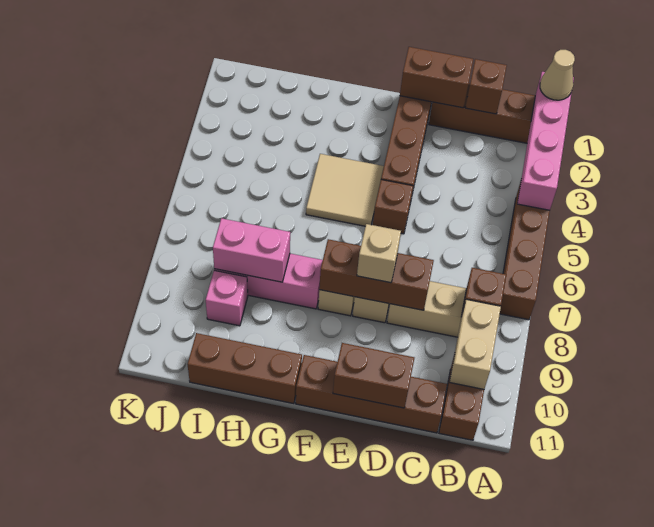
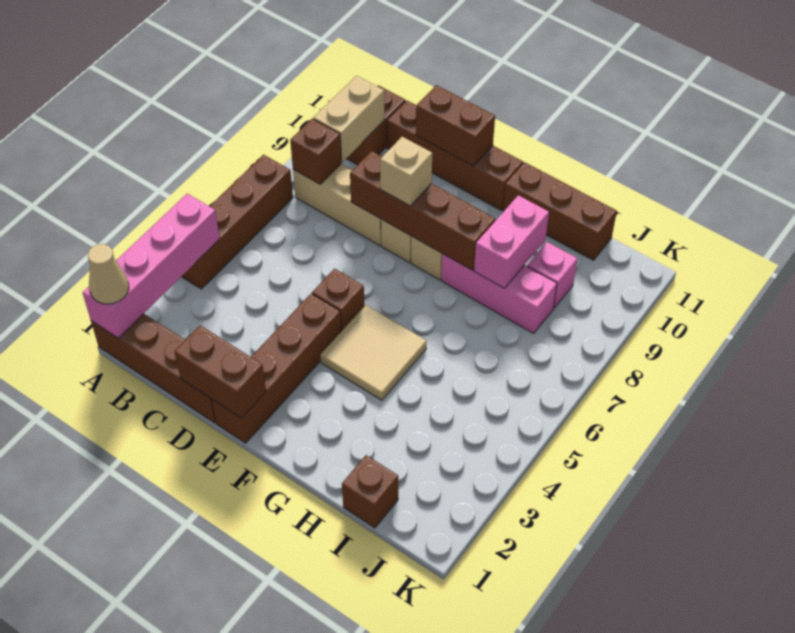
brown 1x1 brick [465,59,507,114] -> brown 1x1 brick moved to [342,455,398,528]
brown 1x3 brick [319,239,434,310] -> brown 1x4 brick [350,151,495,270]
pink 1x2 brick [213,218,290,282] -> pink 1x2 brick turned to [474,195,549,288]

